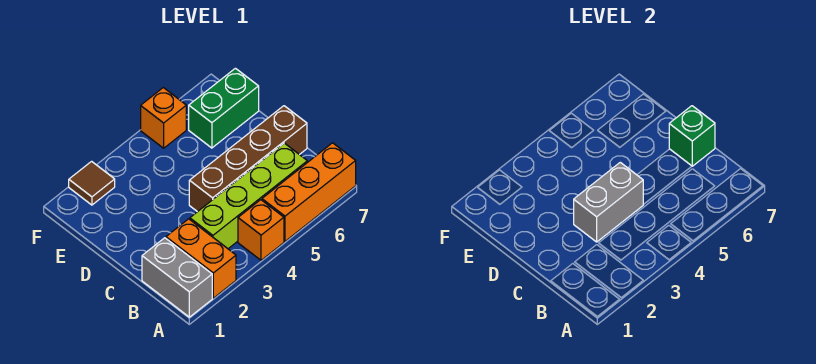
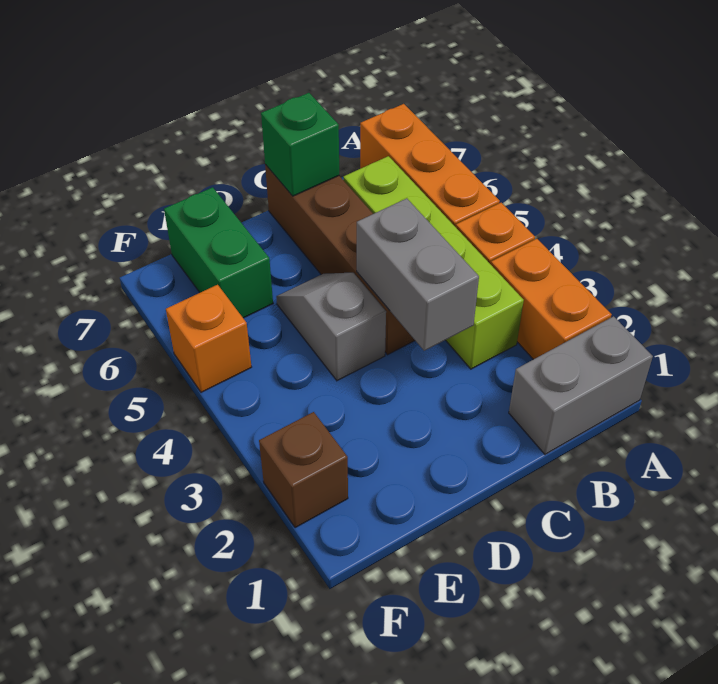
orange 1x2 brick [166,219,236,298] -> orange 1x2 brick turned to [491,239,612,359]
none -> grey 1x2 slope [276,273,386,381]
brown 1x1 tile [69,161,115,205] -> brown 1x1 brick [259,412,348,528]

